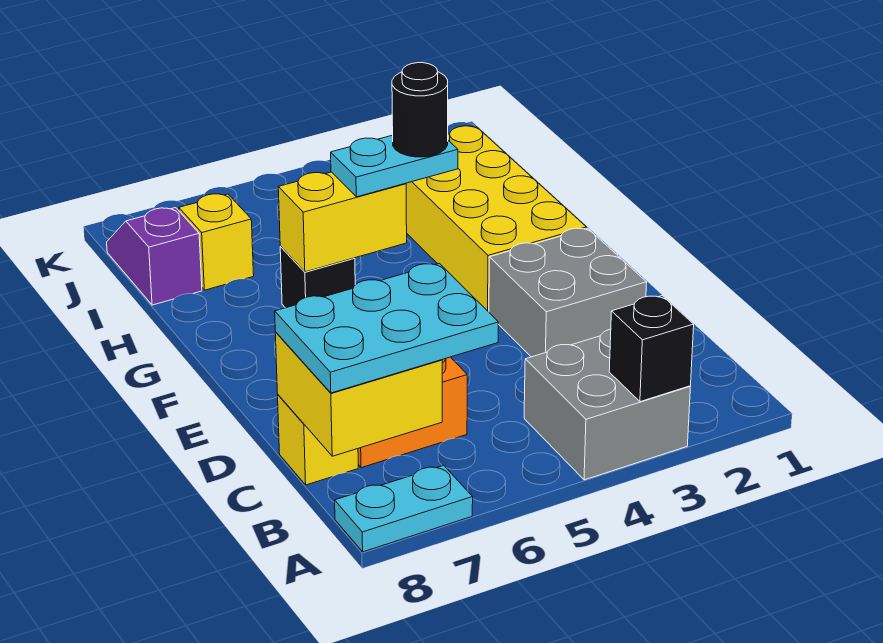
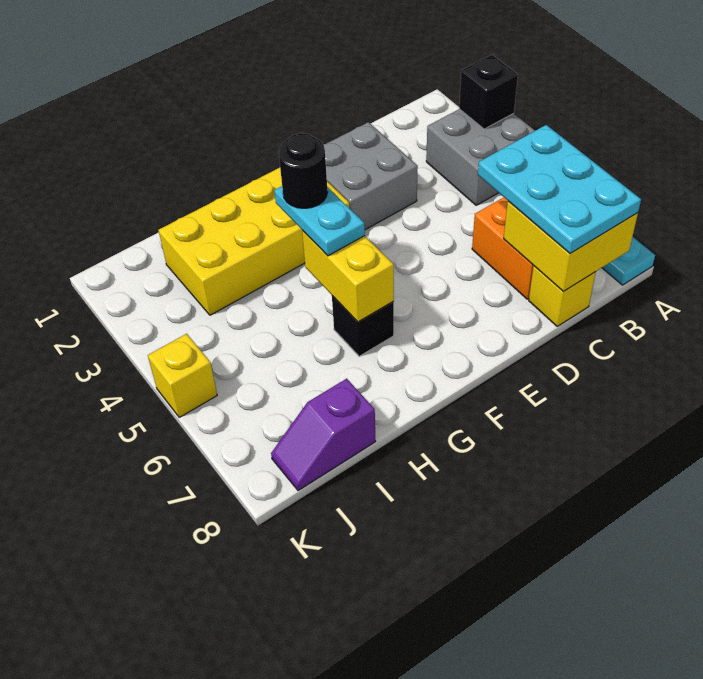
yellow 1x1 brick [179,194,254,290] -> yellow 1x1 brick moved to [148,334,217,418]

